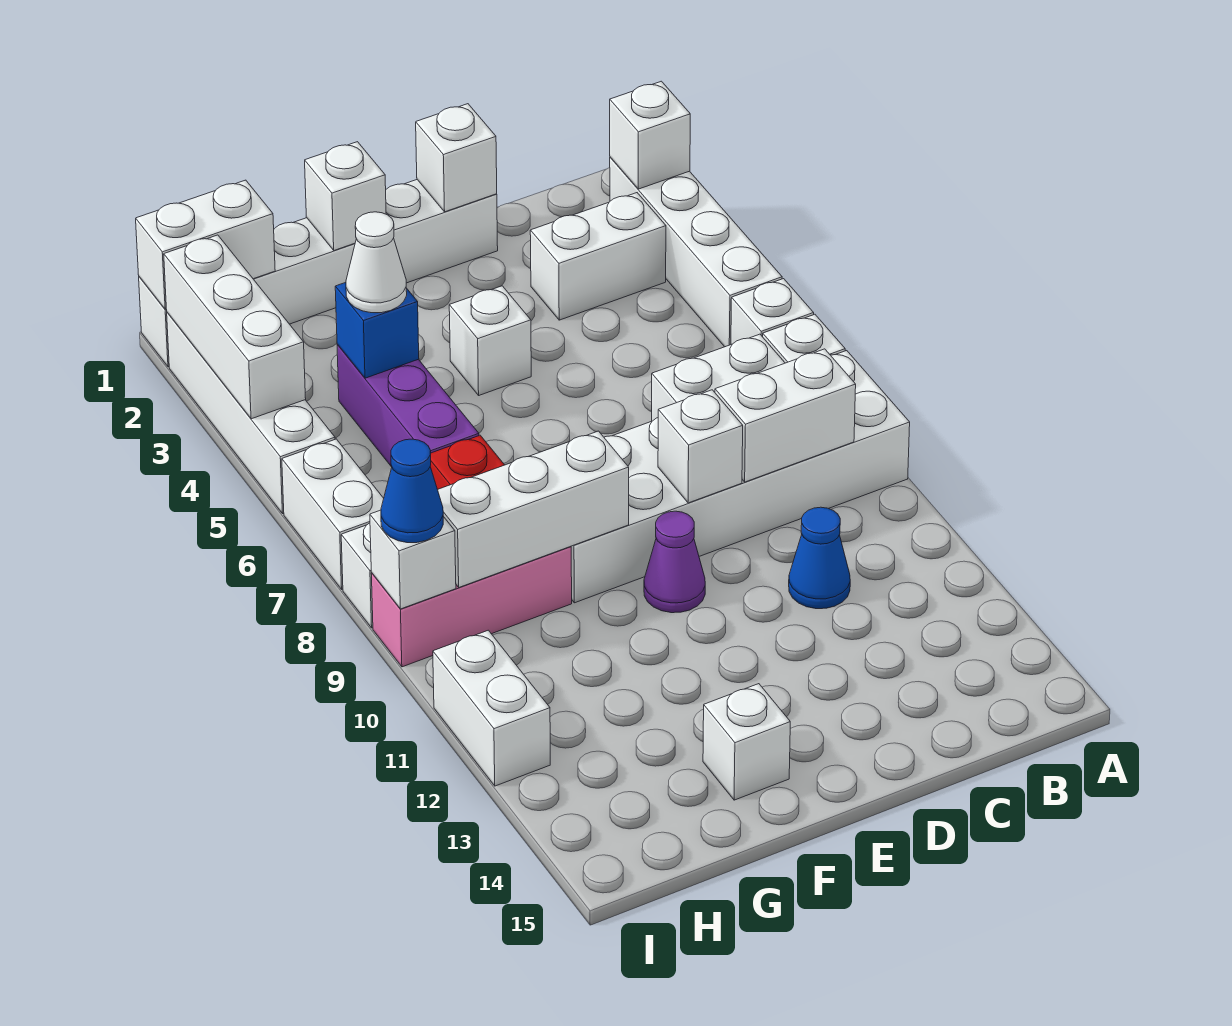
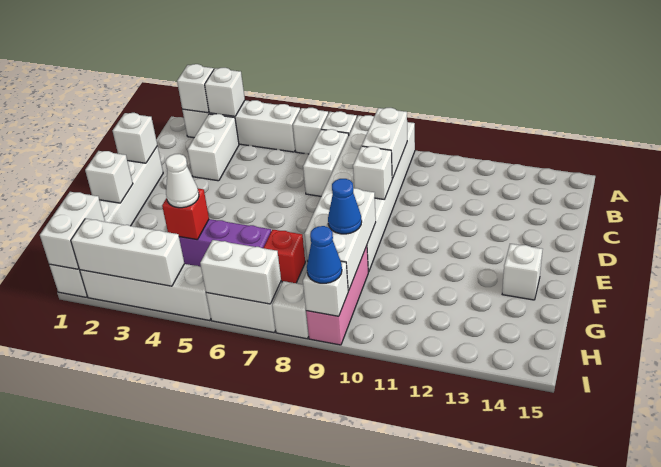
blue 1x1 cone [789,507,850,609] -> blue 1x1 cone moved to [328,179,362,234]
white 1x1 brick [449,286,531,395] -> white 1x1 brick moved to [205,68,245,116]
purple 1x1 cone [644,511,705,613] -> none
blue 1x1 brick [335,282,419,378] -> red 1x1 brick [162,189,209,240]
white 1x2 brick [433,630,550,786] -> white 1x2 brick moved to [200,240,281,304]

